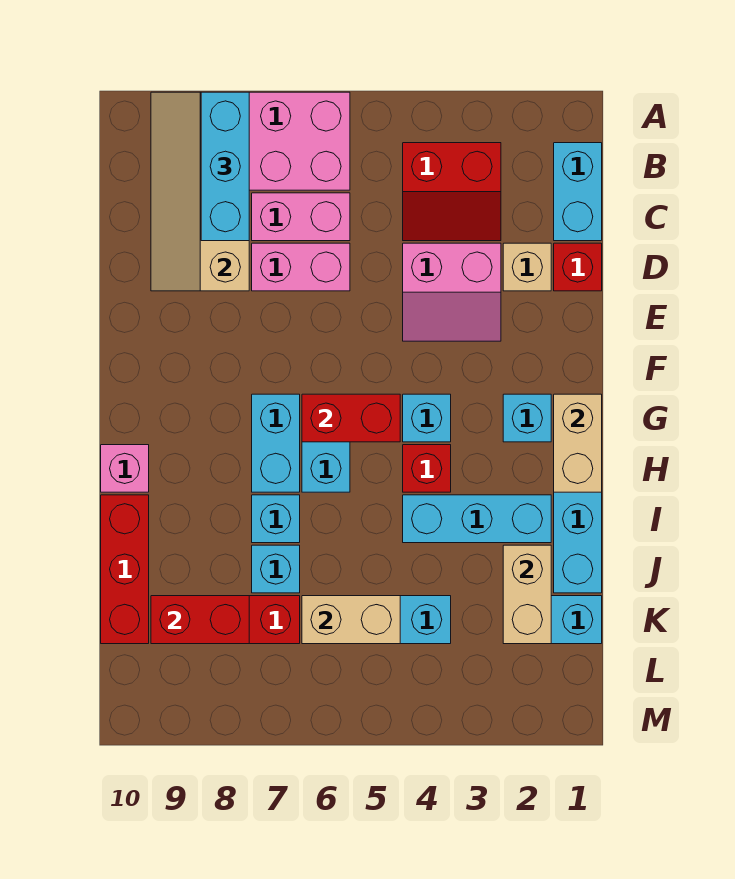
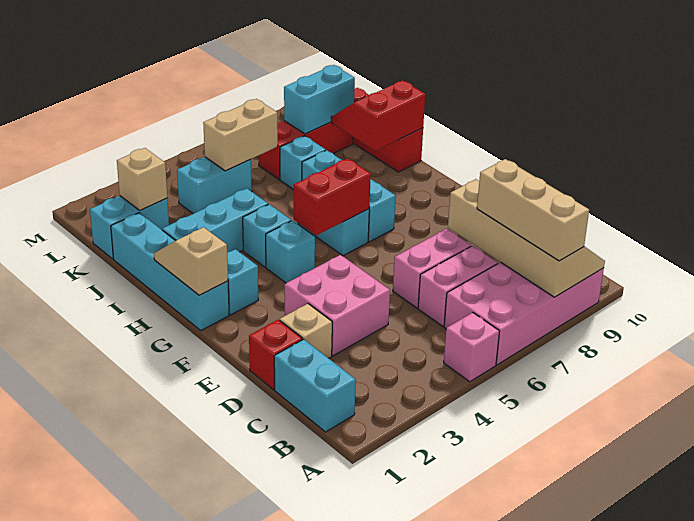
cyan 1x3 brick [201,92,249,241] -> tan 1x3 brick [477,159,589,261]
red 2x2 slope [403,143,501,241] -> red 2x2 slope moved to [331,80,425,151]
pink 2x2 slope [403,243,501,341] -> pink 2x2 brick [285,255,390,356]
tan 1x2 brick [554,394,602,492] -> tan 1x2 slope [154,227,228,295]
red 1x1 brick [403,445,451,492] -> cyan 1x1 brick [243,204,291,267]
pink 1x1 brick [101,445,149,492] -> pink 1x1 brick moved to [444,313,499,382]
tan 1x2 brick [503,545,551,644] -> tan 1x1 brick [117,148,167,210]
red 1x2 brick [151,596,249,644] -> cyan 1x2 brick [284,65,355,134]

